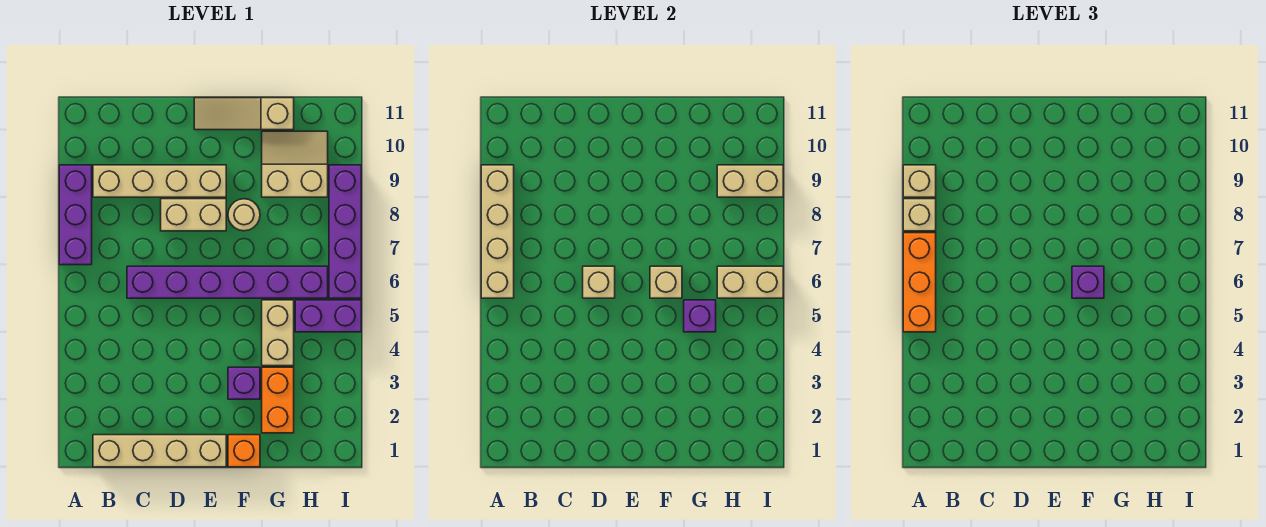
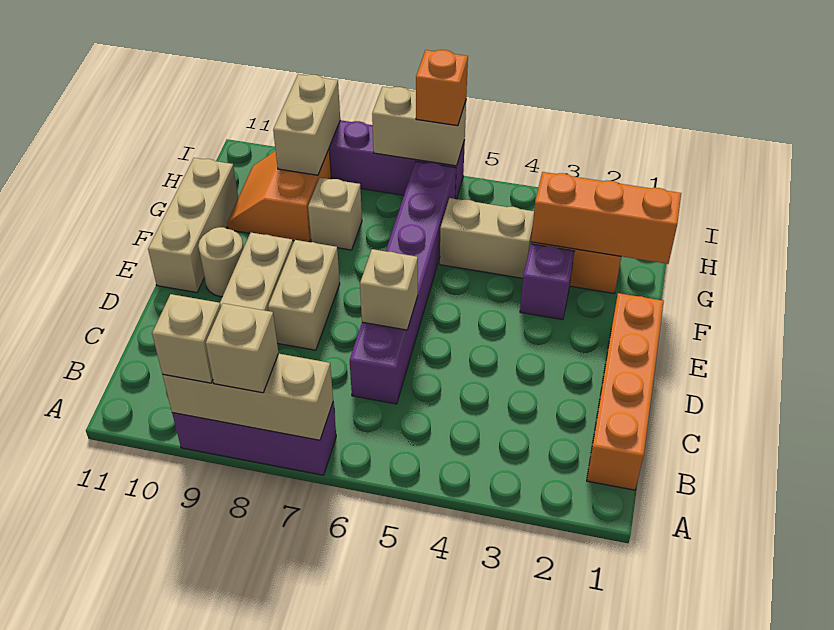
orange 1x3 brick [903,233,936,332] -> orange 1x3 brick moved to [531,172,681,264]
tan 1x4 brick [481,165,514,298] -> tan 1x3 brick [163,354,333,440]
tan 1x4 brick [93,435,226,467] -> orange 1x4 brick [587,293,664,490]
tan 1x3 slope [194,98,294,130] -> tan 1x3 brick [148,158,238,293]
orange 1x1 brick [228,435,260,467] -> orange 1x1 brick moved to [416,50,468,126]
tan 1x1 brick [650,266,682,298] -> tan 1x1 brick moved to [308,178,362,250]
purple 1x1 brick [1072,266,1104,298] -> none
tan 1x1 round brick [228,199,260,231] -> tan 1x1 round brick moved to [198,227,243,297]
purple 1x1 brick [684,300,716,332] -> none
tan 2x2 slope [262,131,328,197] -> orange 2x2 slope [227,150,331,242]
purple 1x2 brick [295,300,361,332] -> none
tan 1x2 brick [717,266,783,298] -> tan 1x2 brick turned to [372,87,466,166]

